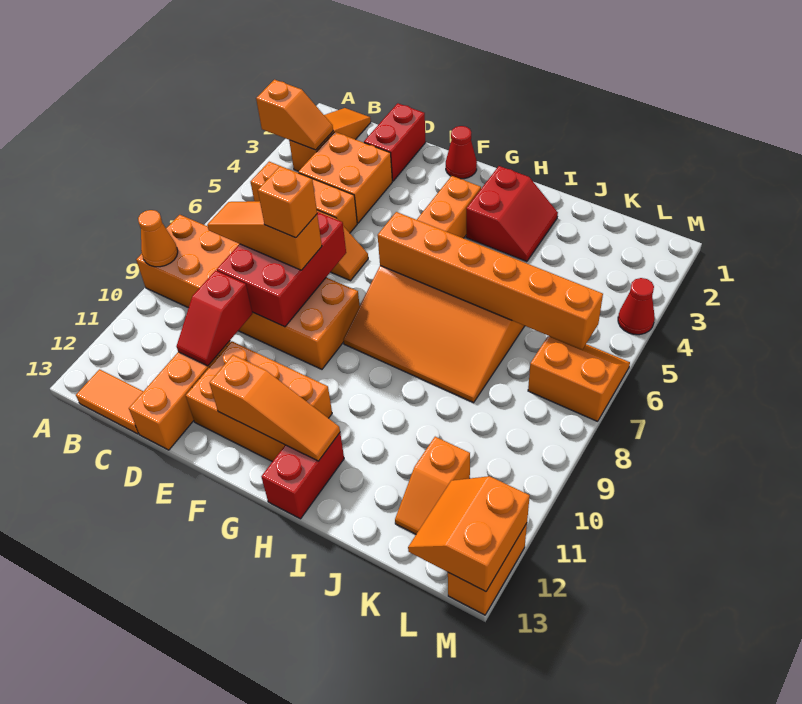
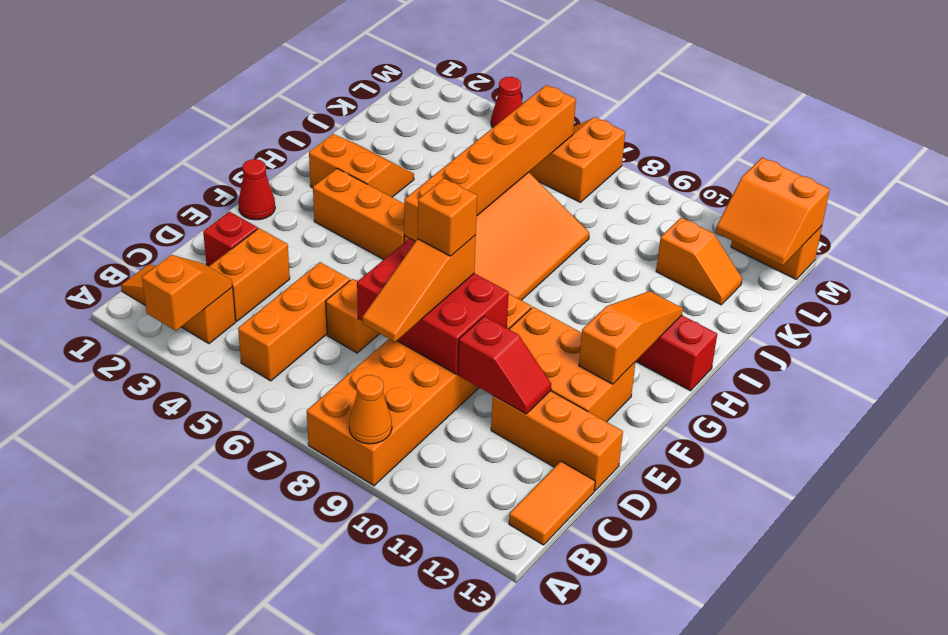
orange 2x2 brick [298,132,392,223] -> orange 1x2 brick [209,228,290,321]
red 1x2 brick [364,103,426,181] -> red 1x1 brick [203,212,258,267]
orange 2x3 brick [186,341,332,462] -> orange 2x3 brick turned to [509,307,635,422]
red 2x2 slope [466,166,558,262] -> orange 2x2 slope [309,134,414,197]

